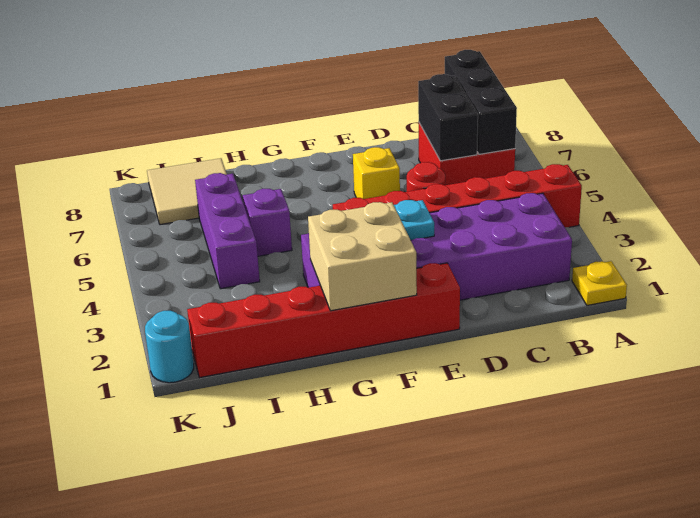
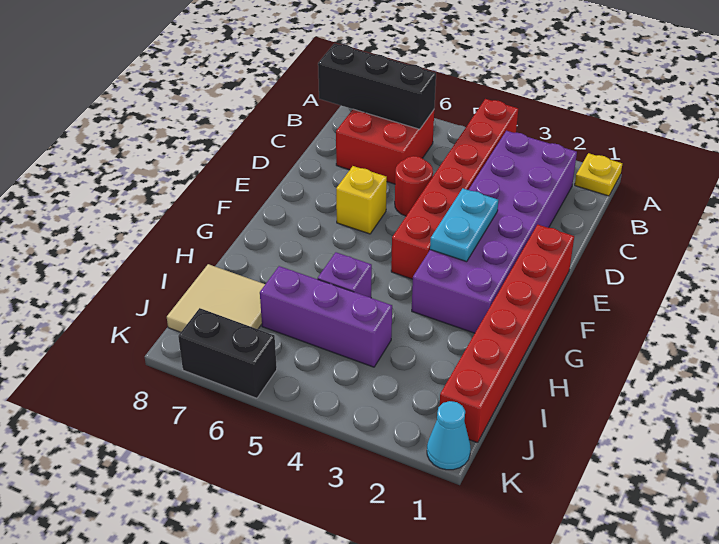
black 1x2 brick [418,74,478,161] -> black 1x2 brick moved to [178,308,277,398]
tan 2x2 brick [308,202,417,311] -> none
cyan 1x1 round brick [145,311,194,383] -> cyan 1x1 cone [427,401,471,470]

